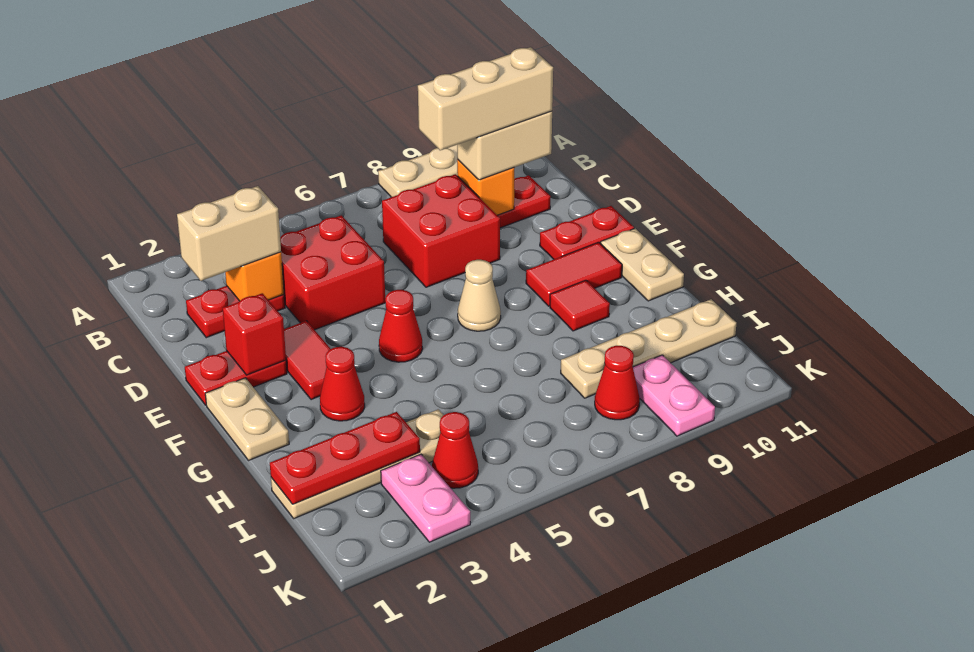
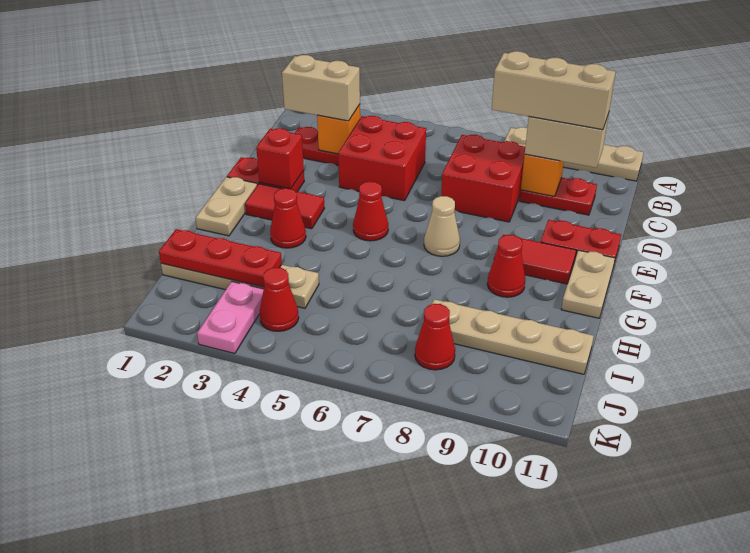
red 1x2 tile [284,321,330,400] -> red 1x2 tile turned to [245,184,324,229]
red 1x1 tile [550,280,610,331] -> red 1x1 cone [487,235,525,297]
pink 1x2 plate [633,355,715,436] -> none

